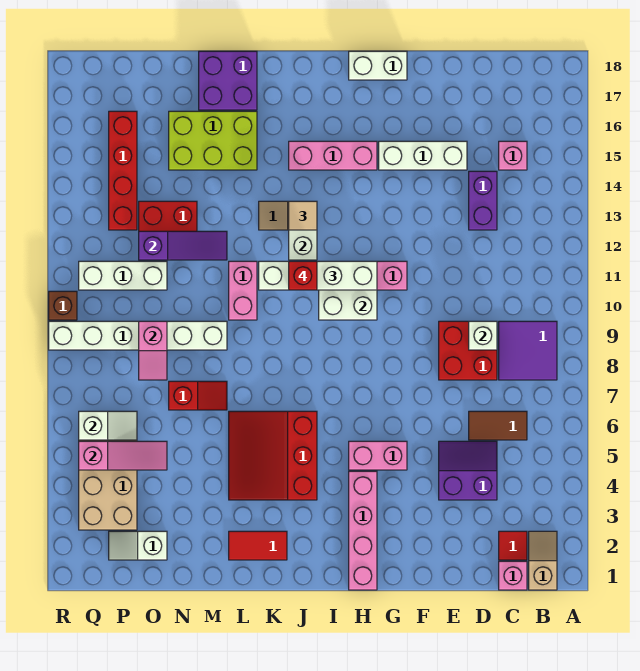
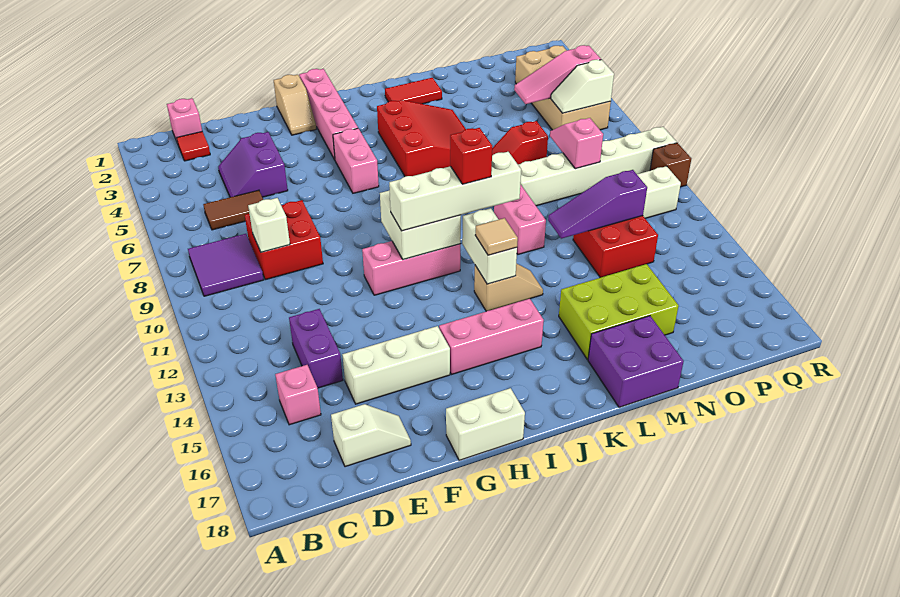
tan 1x2 slope [529,531,557,590] -> tan 1x2 slope moved to [274,75,316,135]
purple 2x2 slope [439,441,497,500] -> purple 2x2 slope turned to [218,132,288,197]
pink 1x2 brick [349,441,407,470] -> pink 1x2 brick turned to [333,128,379,193]
white 1x2 slope [109,531,167,560] -> white 1x2 slope moved to [331,404,411,467]
red 1x4 brick [109,111,137,230] -> none

